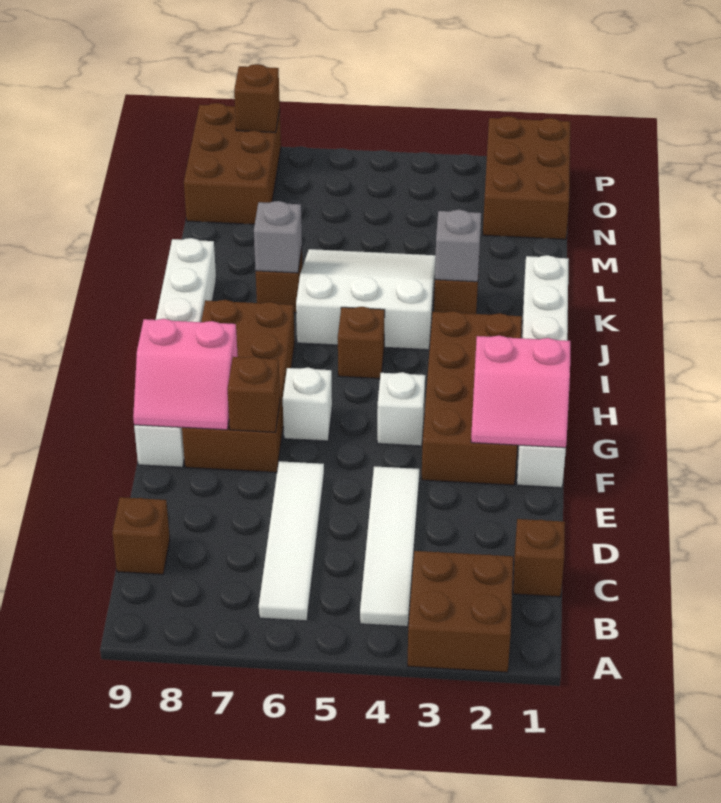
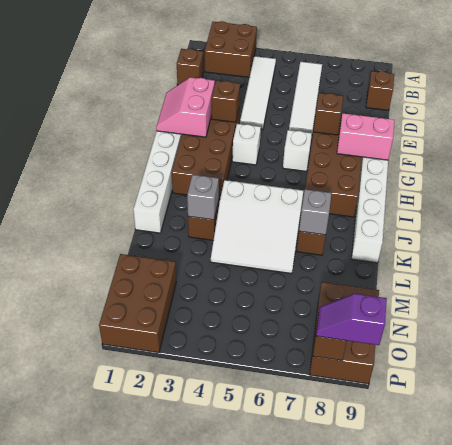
pink 2x2 slope [471,336,570,448] -> pink 2x2 slope turned to [156,77,215,137]
brown 1x1 brick [338,307,385,378] -> brown 1x1 brick moved to [212,81,240,122]
none -> purple 1x2 slope [316,294,387,345]

